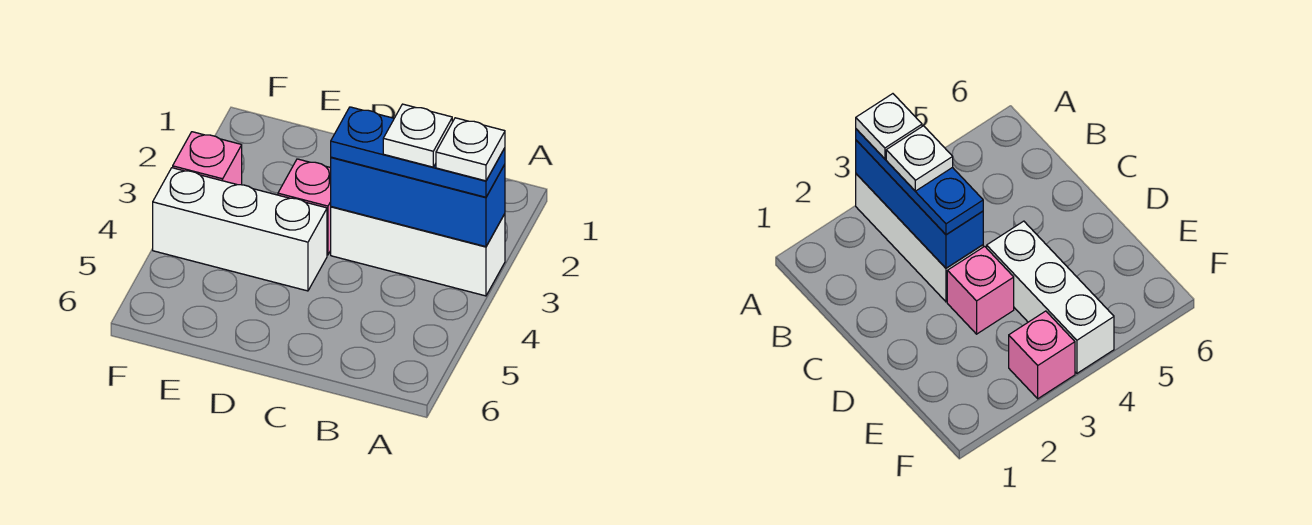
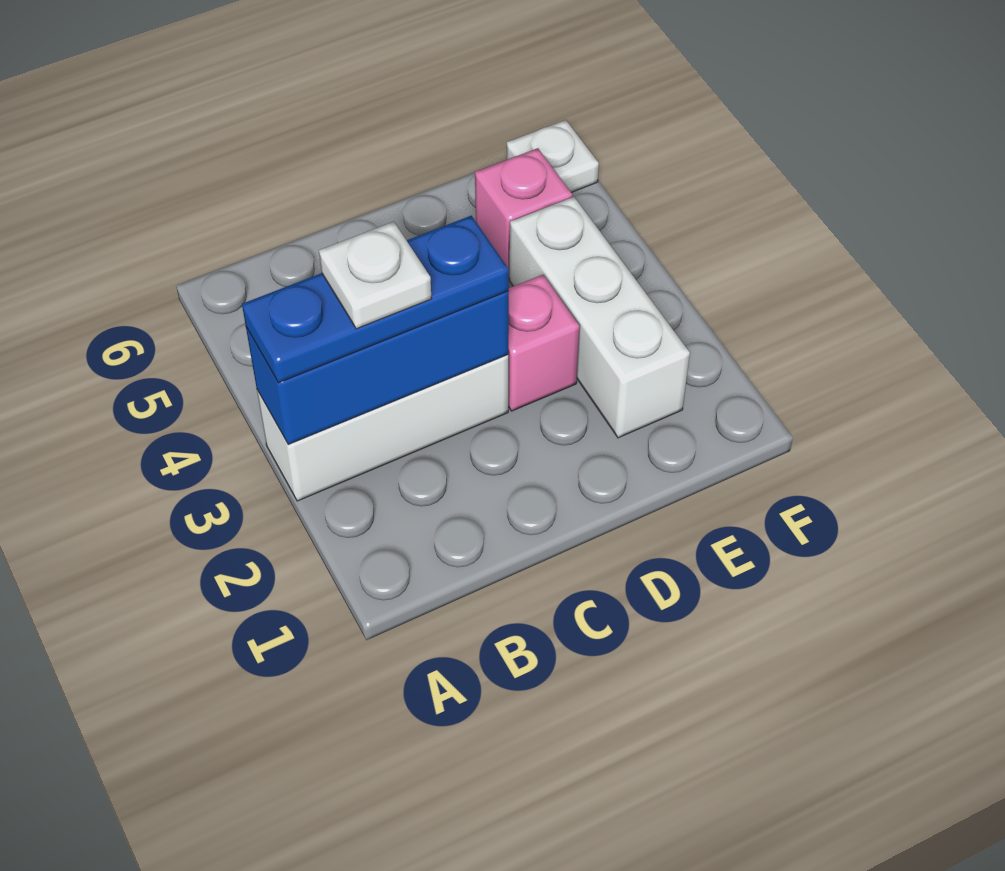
white 1x1 plate [436,118,505,181] -> white 1x1 plate moved to [506,120,599,192]
white 1x3 brick [153,168,327,291] -> white 1x3 brick turned to [510,197,690,438]
pink 1x1 brick [173,132,242,185] -> pink 1x1 brick moved to [475,148,572,278]

